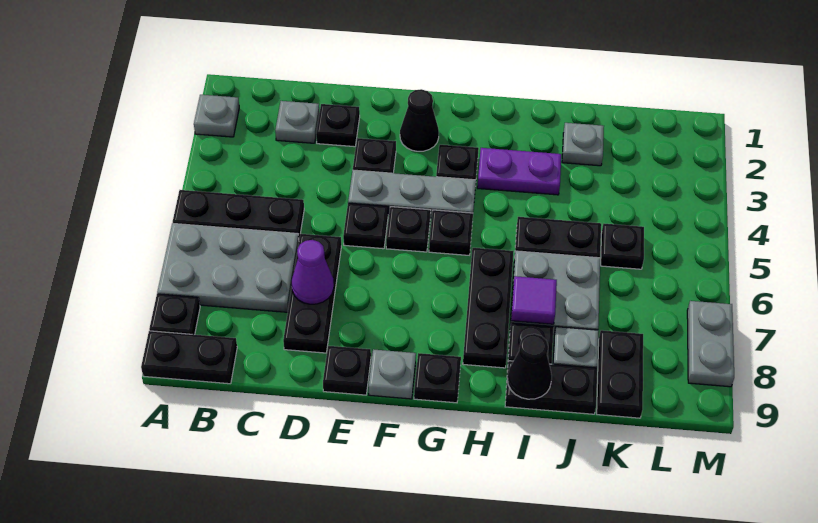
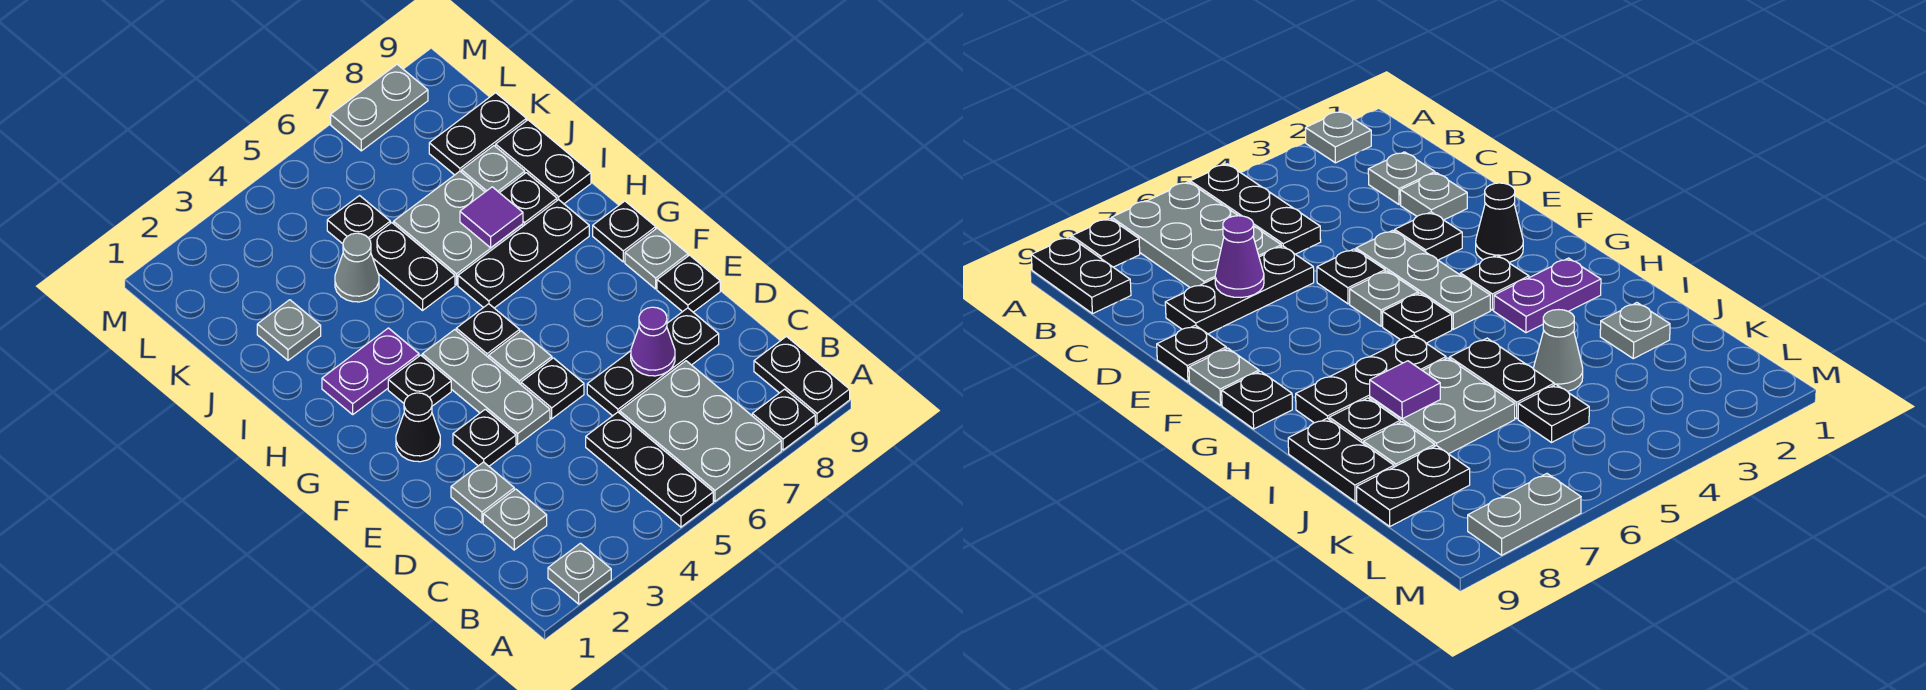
black 1x1 plate [316,104,360,147] -> grey 1x1 plate [451,462,514,523]
black 1x1 plate [386,207,431,252] -> grey 1x1 plate [489,331,552,384]
purple 1x2 plate [477,148,561,195] -> purple 1x2 plate turned to [322,328,419,414]
black 1x1 cone [507,334,552,399] -> none
none -> grey 1x1 cone [335,233,379,302]

